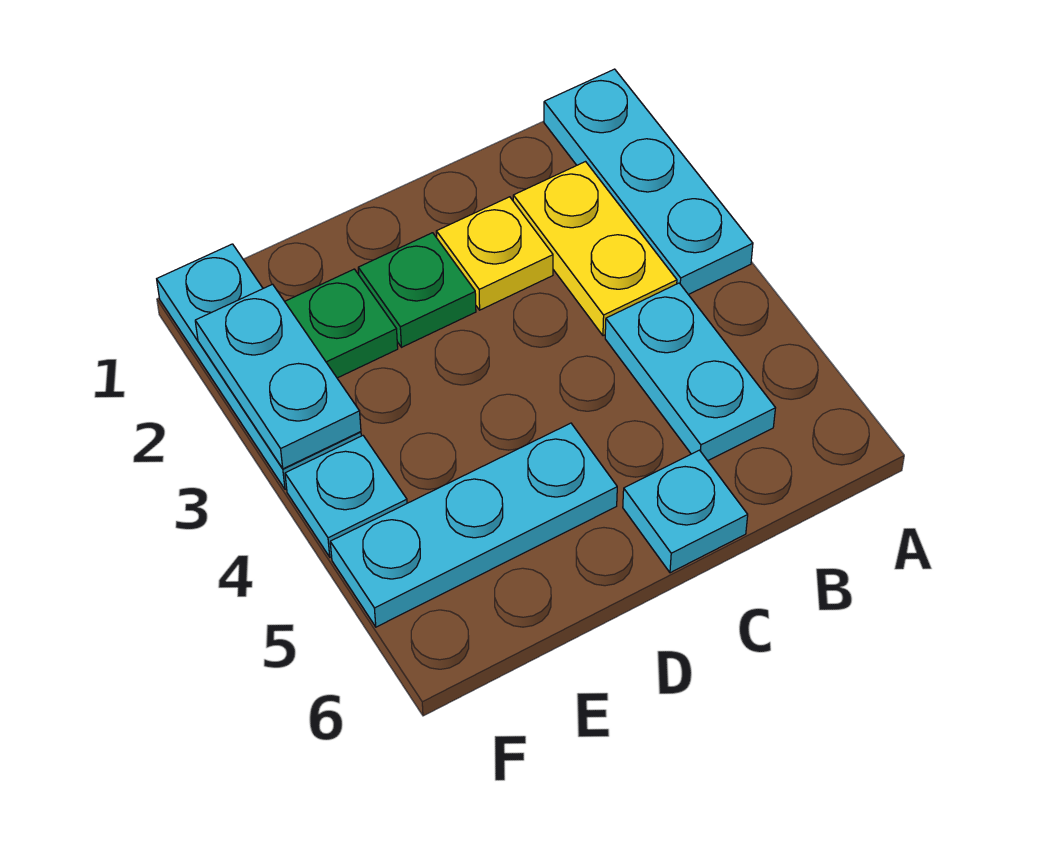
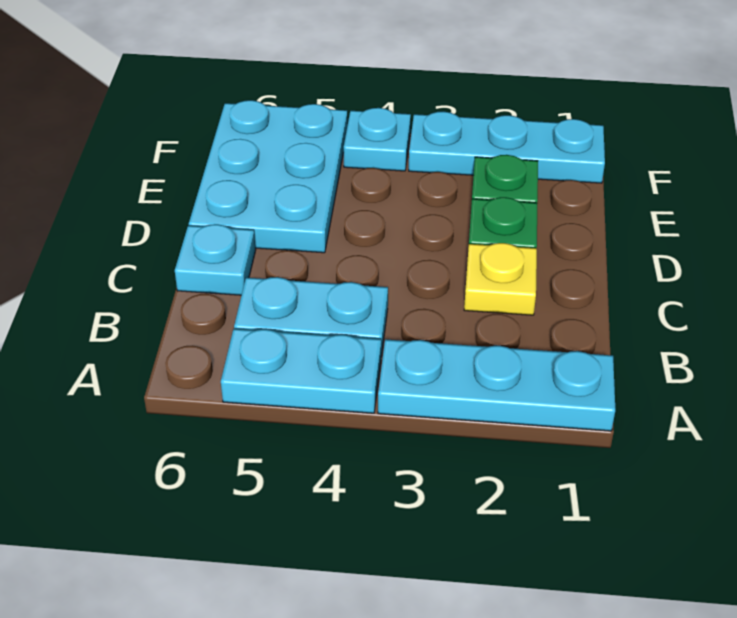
yellow 1x2 plate [513,162,677,336] -> none
cyan 1x3 plate [330,423,617,627] -> cyan 2x3 plate [189,100,347,253]
cyan 1x2 plate [195,284,361,469] -> cyan 1x2 plate moved to [221,329,381,413]

